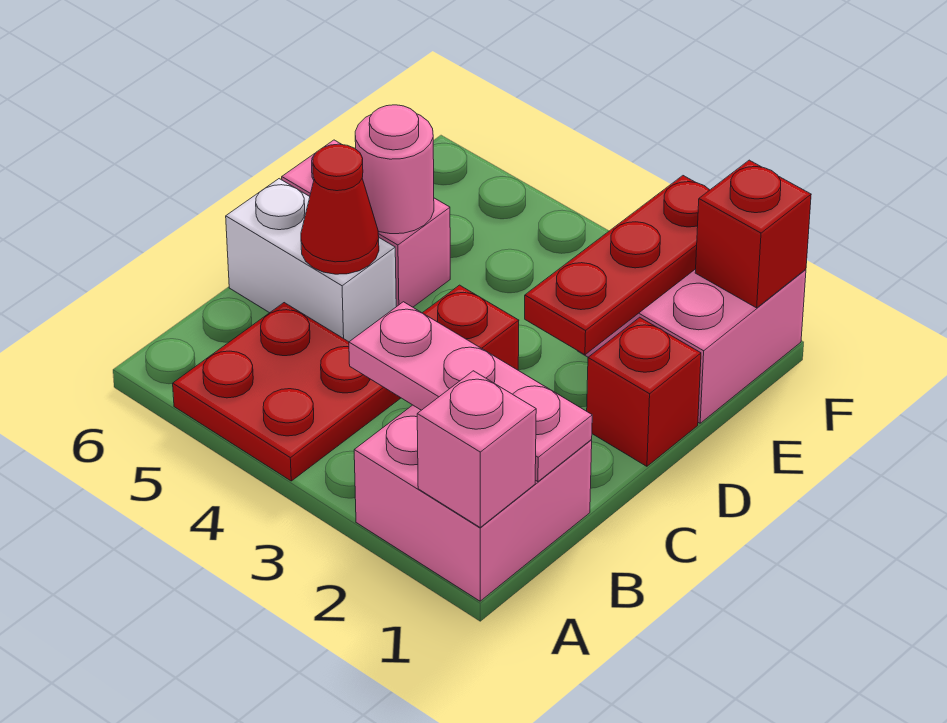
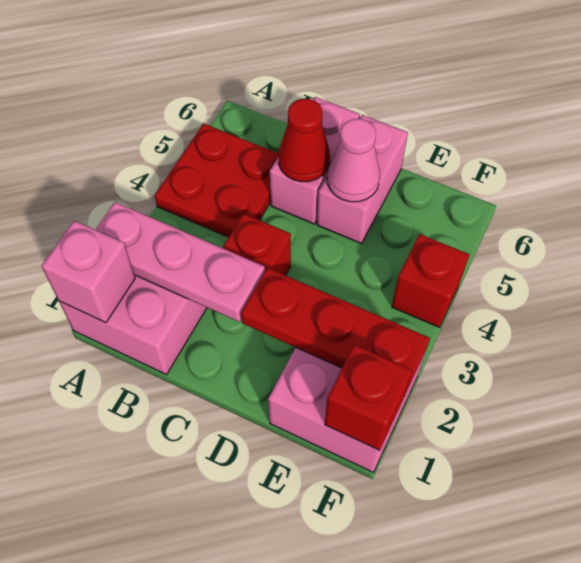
pink 1x3 plate [349,302,592,482] -> pink 1x3 plate turned to [95,202,265,322]
white 1x2 brick [226,179,396,342] -> pink 1x2 brick [270,97,360,224]
red 1x1 brick [587,317,701,466] -> red 1x1 brick moved to [392,234,470,327]
pink 1x1 round brick [355,105,434,234] -> pink 1x1 cone [327,119,380,202]

